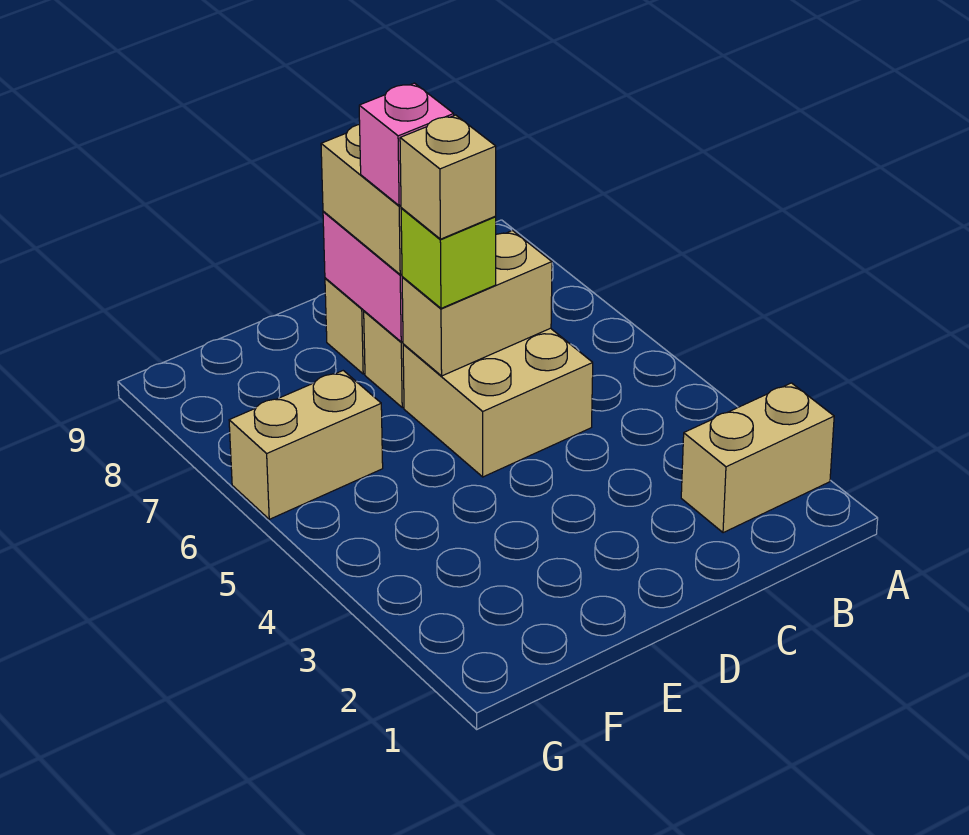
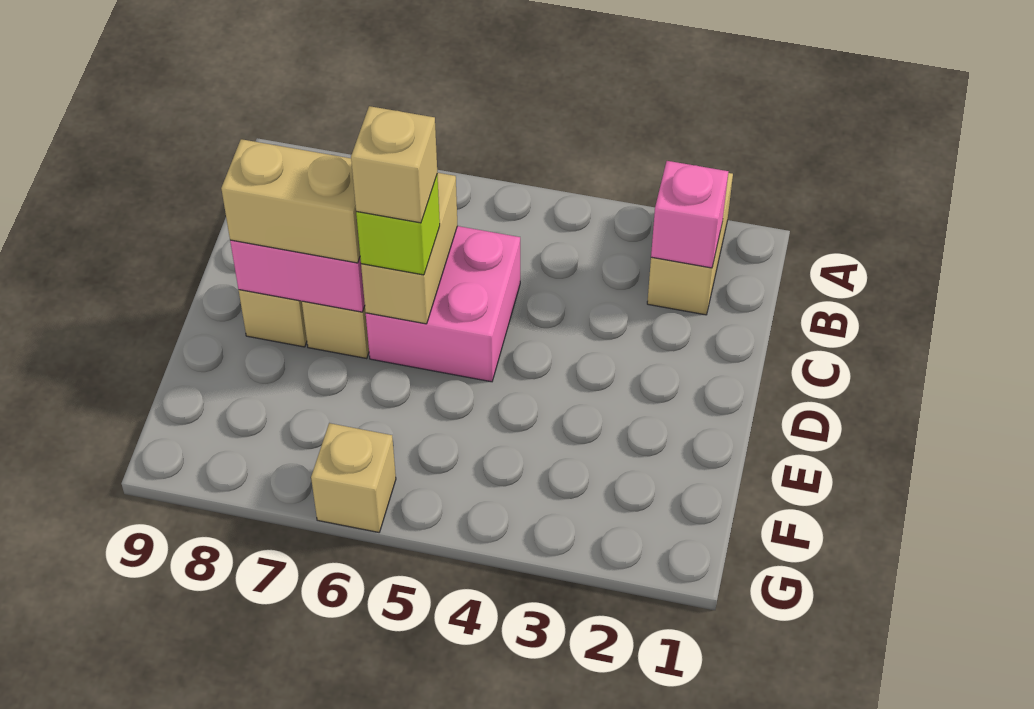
tan 2x2 brick [403,328,593,477] -> pink 2x2 brick [366,226,520,382]
pink 1x1 brick [359,83,454,206] -> pink 1x1 brick moved to [651,161,728,268]
tan 1x2 brick [229,371,383,519] -> tan 1x1 brick [311,423,396,532]

